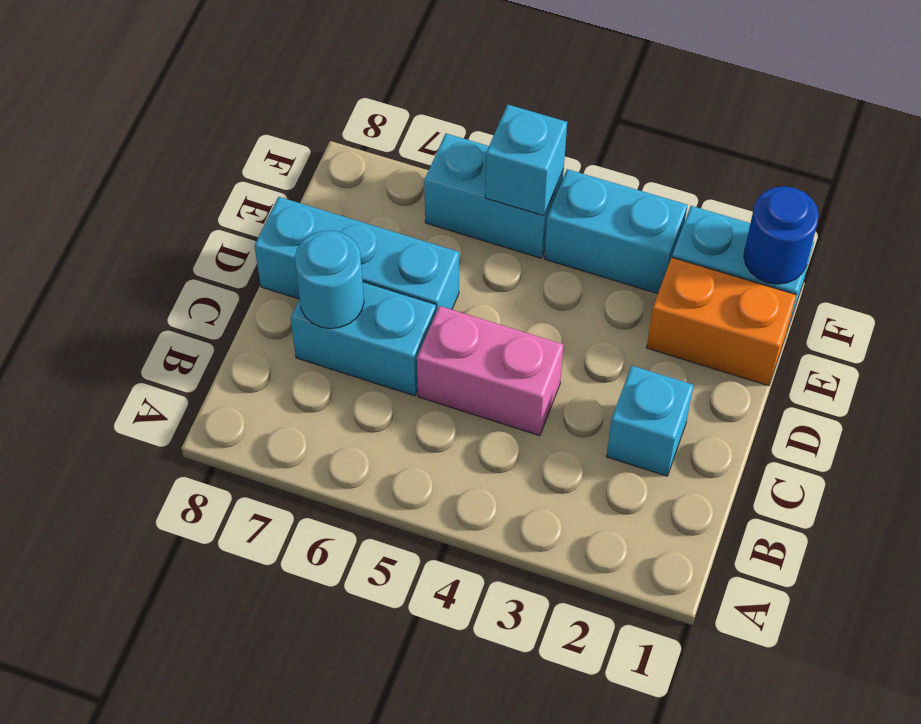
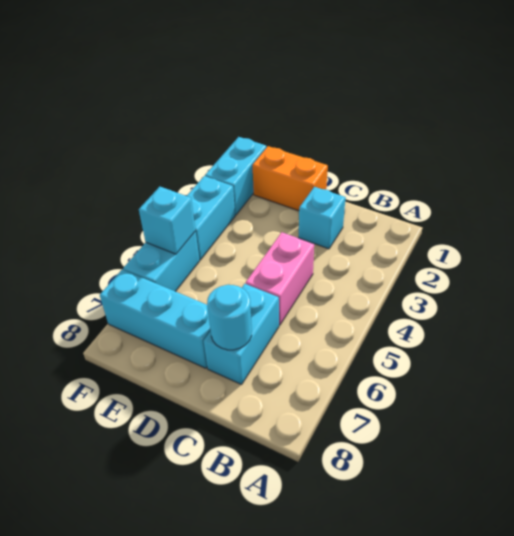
cyan 1x3 brick [255,197,459,312] -> cyan 1x3 brick turned to [100,269,211,368]
orange 1x2 brick [647,258,797,386] -> orange 1x2 brick turned to [253,146,328,211]
blue 1x1 round brick [744,186,819,284] -> none

